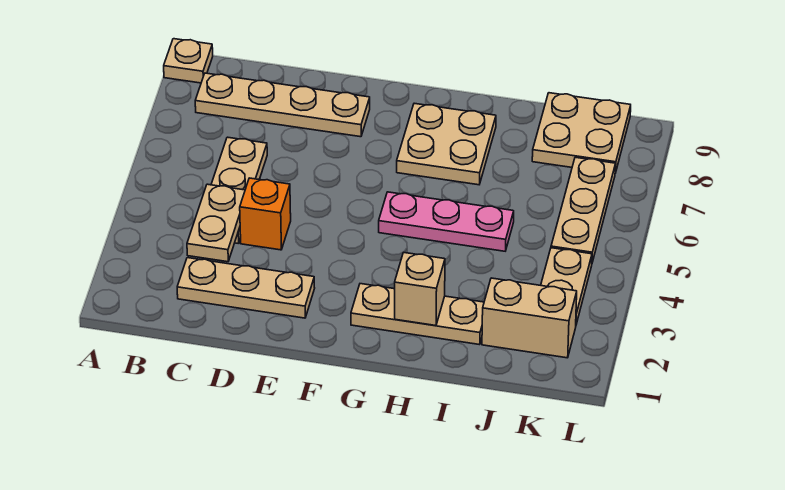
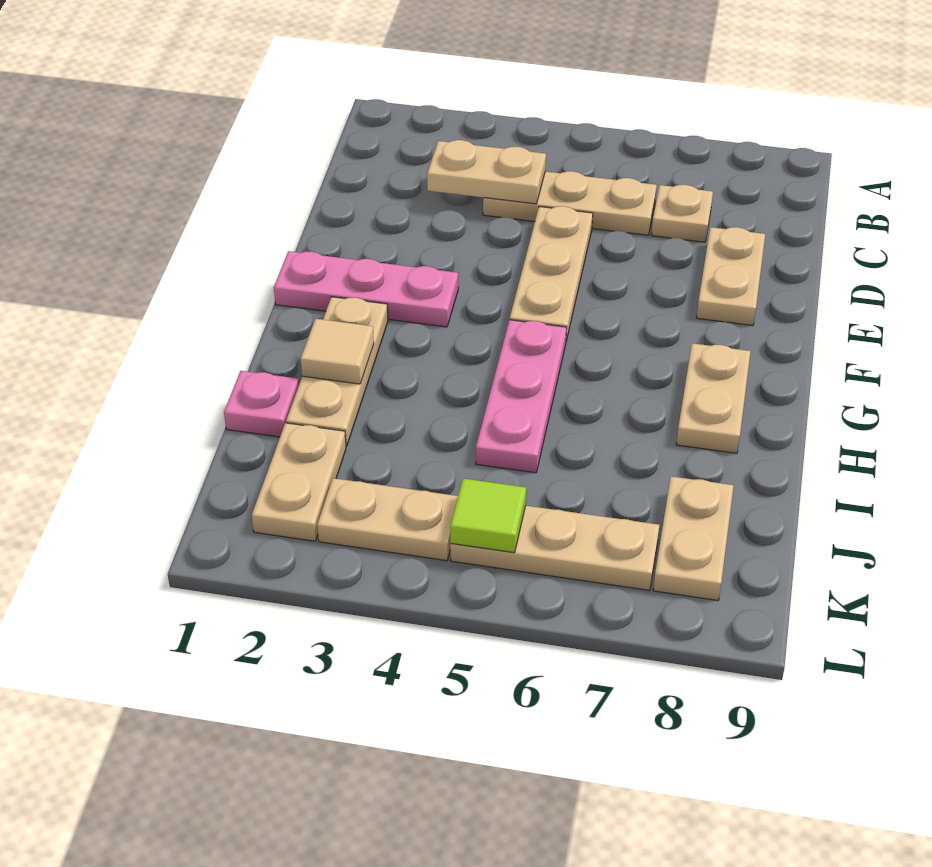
tan 1x1 plate [164,39,213,83] -> tan 1x1 plate moved to [651,185,713,242]
tan 1x4 plate [195,73,370,137] -> tan 1x2 plate [696,227,765,325]
tan 1x3 plate [177,258,315,318] -> tan 1x3 plate moved to [510,206,593,341]
orange 1x1 brick [240,178,291,250] -> none
none -> pink 1x3 plate [274,251,458,327]
tan 2x2 plate [397,103,496,185] -> tan 1x2 plate [676,343,751,453]
tan 1x1 brick [395,252,445,326] -> tan 1x1 tile [301,319,374,384]
none -> pink 1x1 plate [224,371,299,437]
tan 1x2 brick [482,278,577,358] -> tan 1x2 plate [252,423,346,541]
tan 2x2 plate [532,93,631,172] -> tan 1x2 plate [653,476,734,600]
none -> lime 1x1 tile [450,478,526,553]

